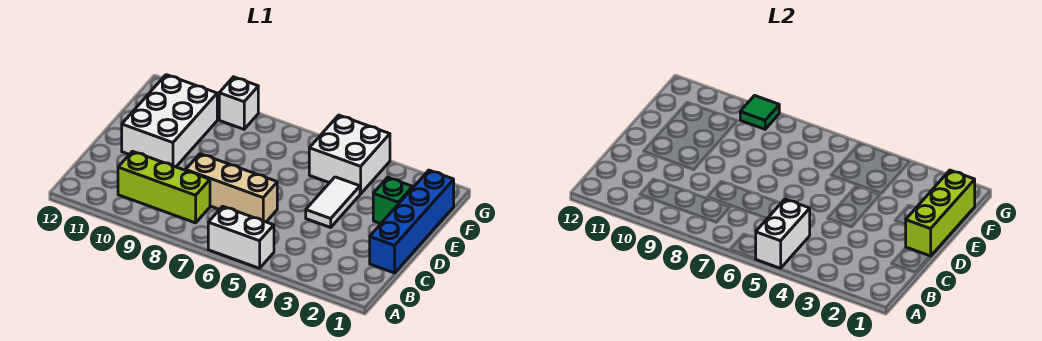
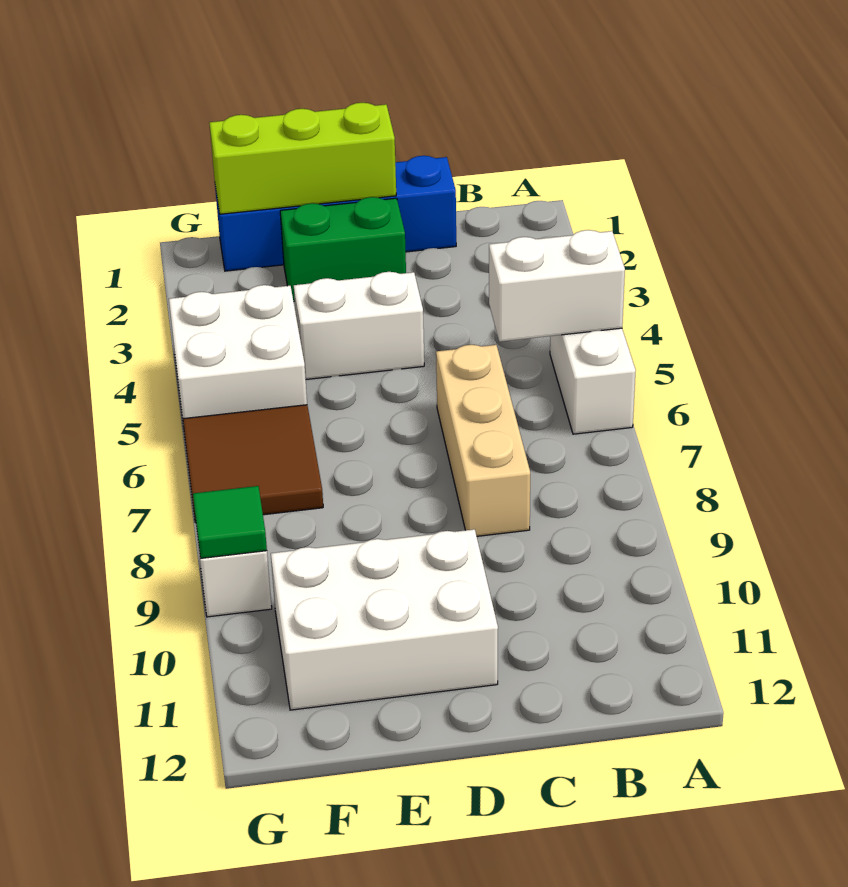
lime 1x3 brick [118,151,210,223] -> none
white 1x2 tile [306,177,360,227] -> white 1x2 brick [294,272,424,379]
green 1x1 brick [373,177,413,224] -> green 1x2 brick [280,197,406,302]
none -> brown 2x2 tile [183,405,323,523]

